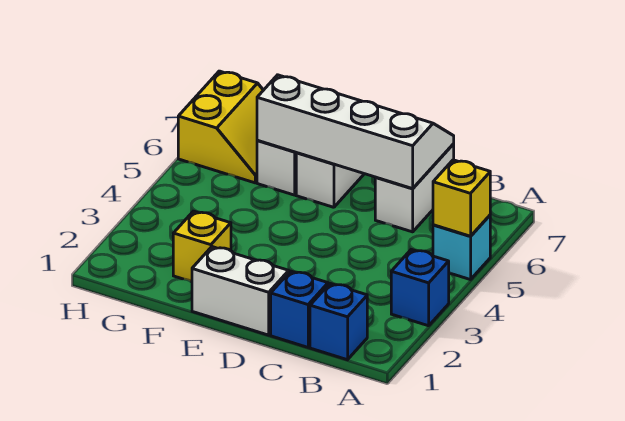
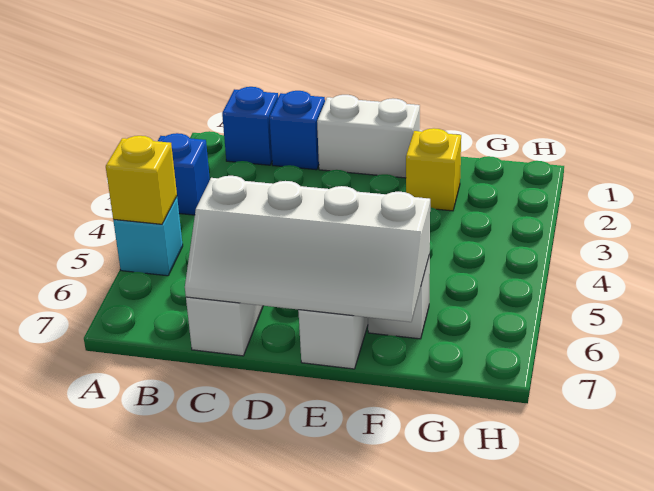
yellow 2x2 slope [178,71,263,183] -> none

